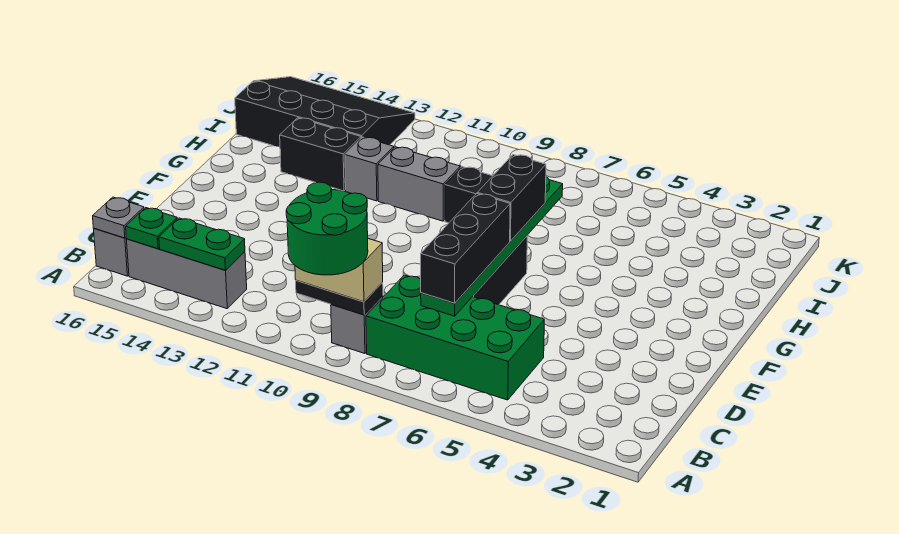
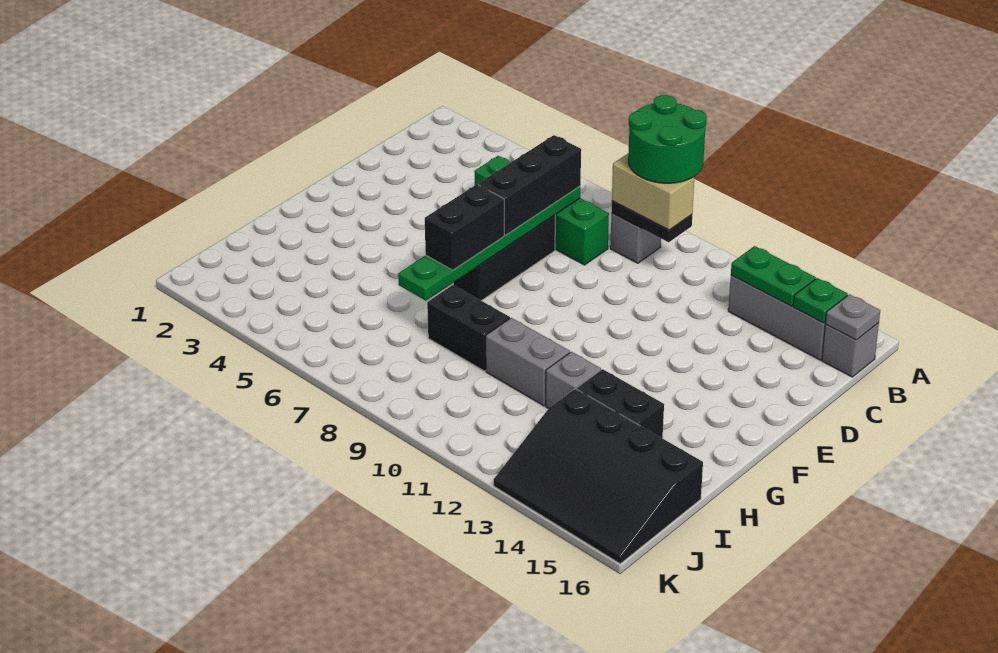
green 2x4 brick [366,275,544,400] -> green 1x4 brick [474,156,609,265]

